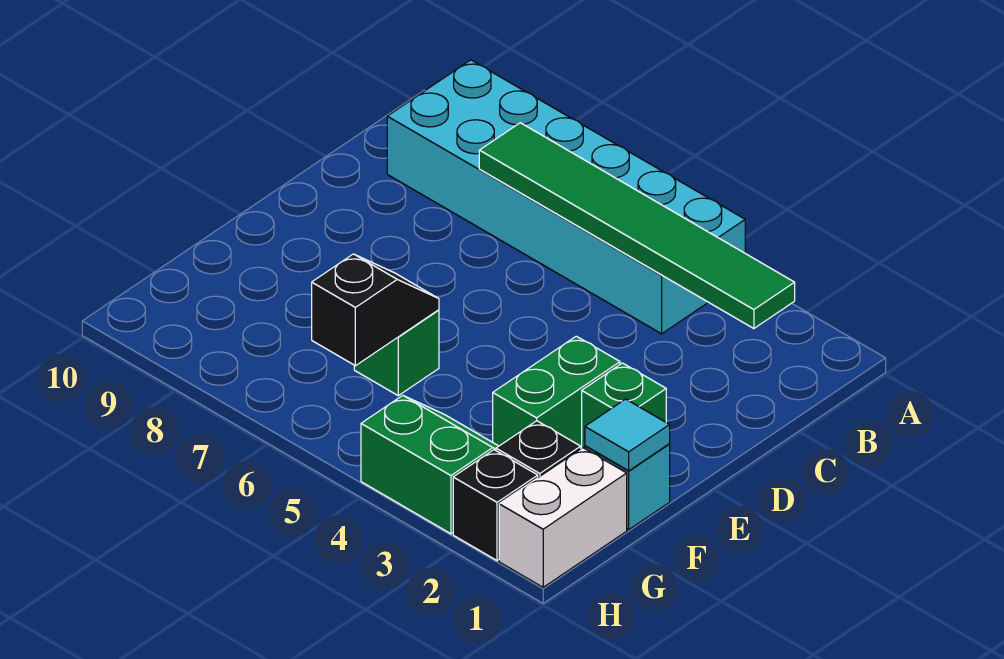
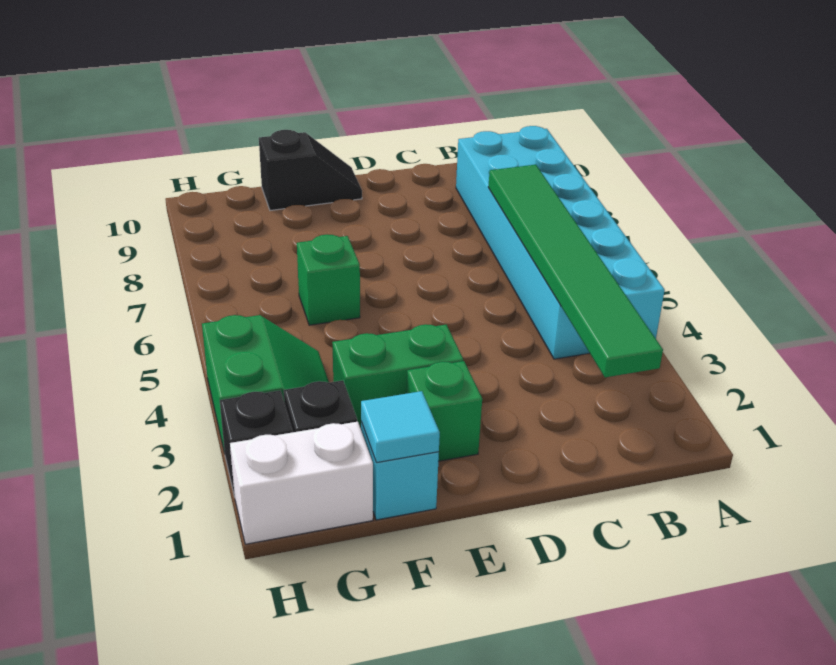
black 1x2 slope [312,254,439,366] -> black 1x2 slope moved to [259,130,362,210]

